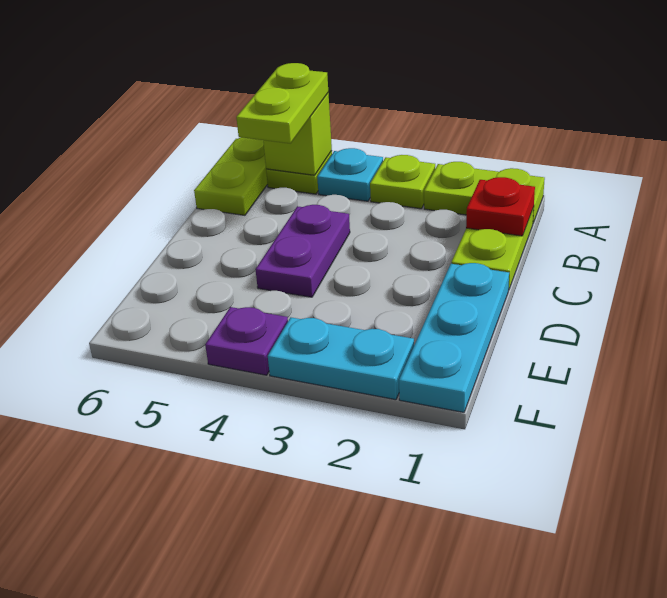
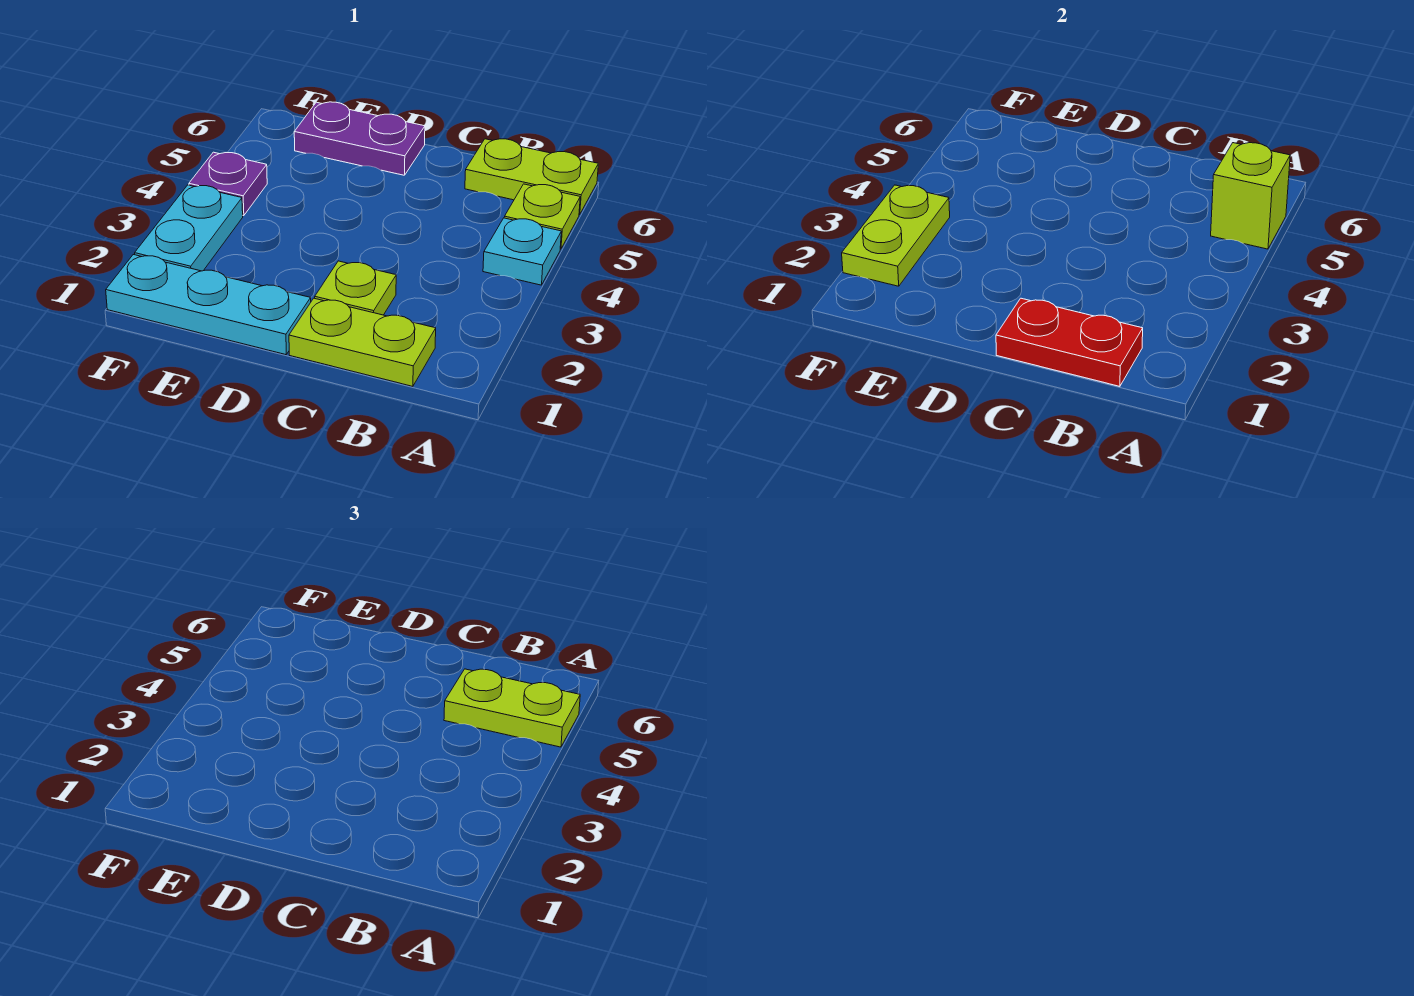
lime 1x2 plate [424,162,545,223] -> lime 1x2 plate moved to [842,185,950,286]
lime 1x1 plate [370,155,435,209] -> lime 1x1 plate moved to [315,261,396,315]
red 1x1 plate [466,177,535,236] -> red 1x2 plate [996,298,1143,386]
purple 1x2 plate [256,205,350,297] -> purple 1x2 plate moved to [294,102,425,175]

